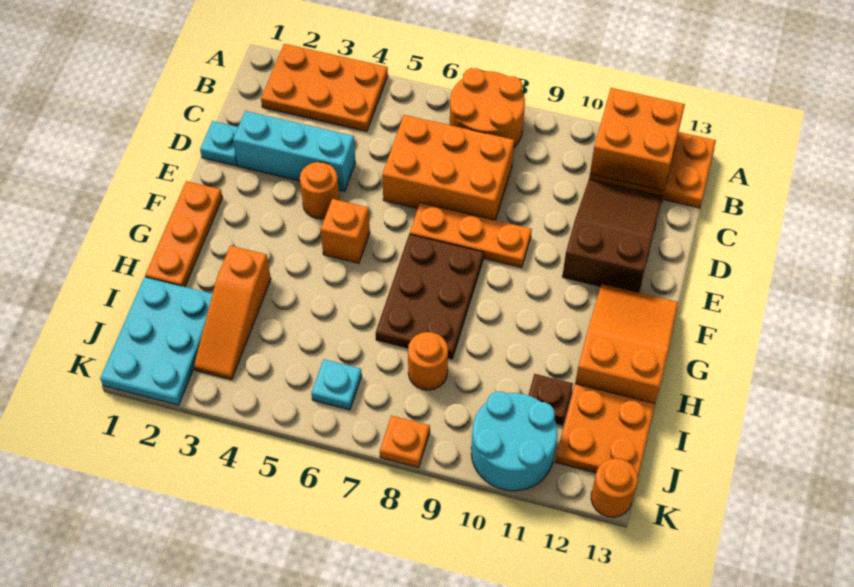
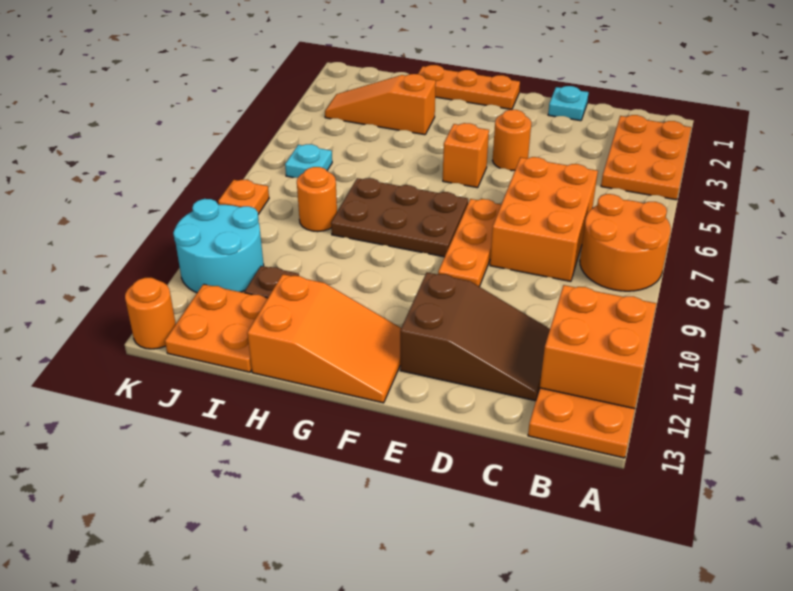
cyan 1x3 brick [233,111,356,191] -> none
cyan 2x3 plate [100,277,212,405] -> none

